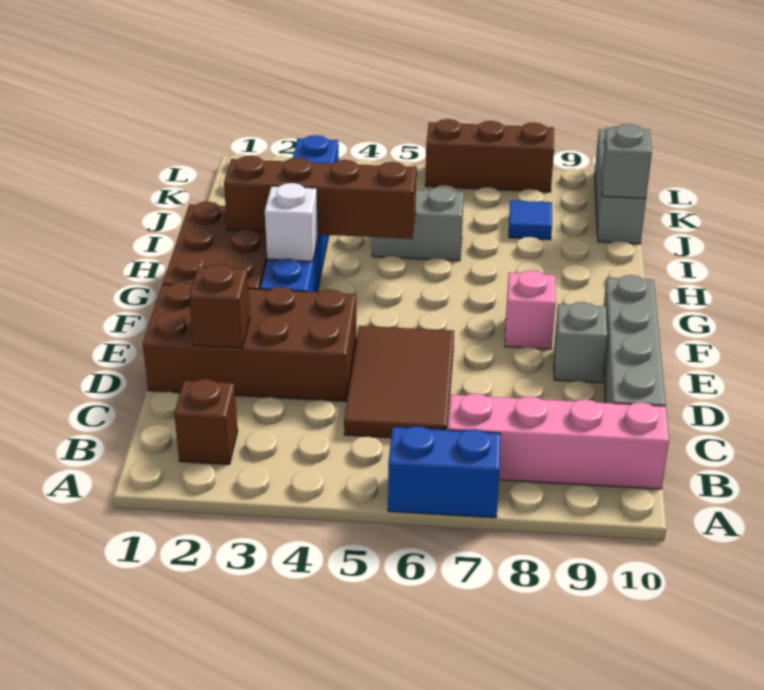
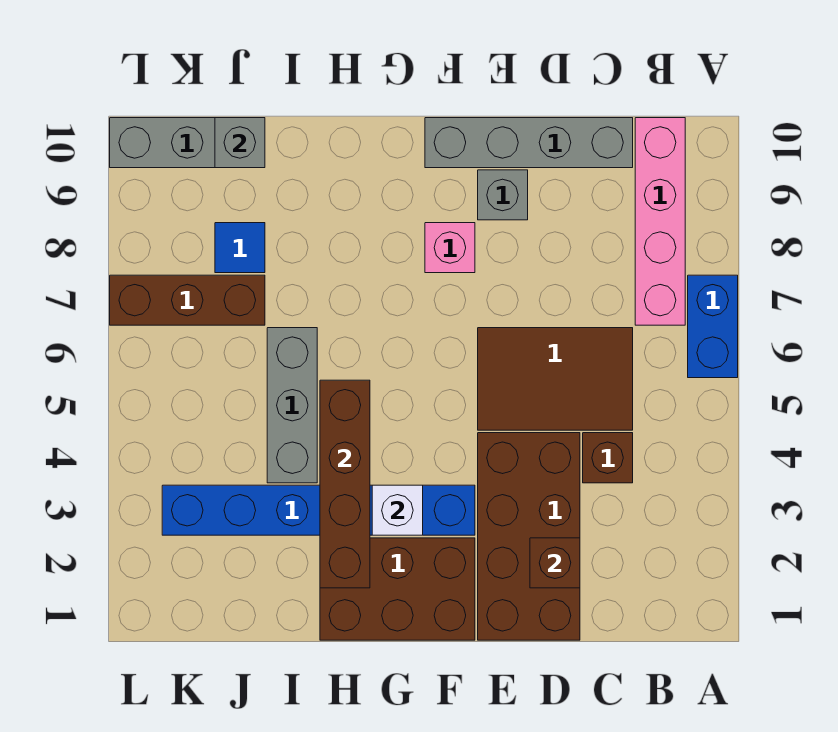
brown 1x1 brick [174,379,238,465] -> brown 1x1 brick moved to [583,433,633,483]
grey 1x2 brick [372,187,464,261] -> grey 1x3 brick [267,328,317,483]
brown 1x3 brick [425,119,554,192] -> brown 1x3 brick turned to [110,275,265,325]

